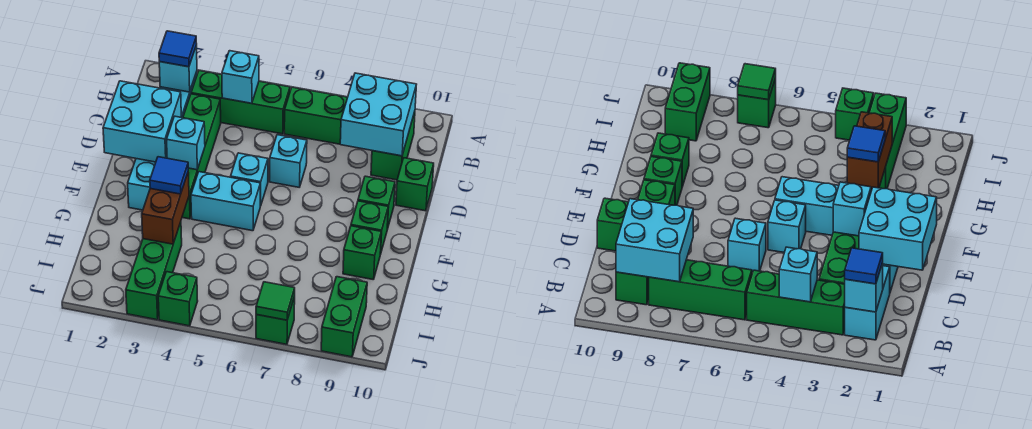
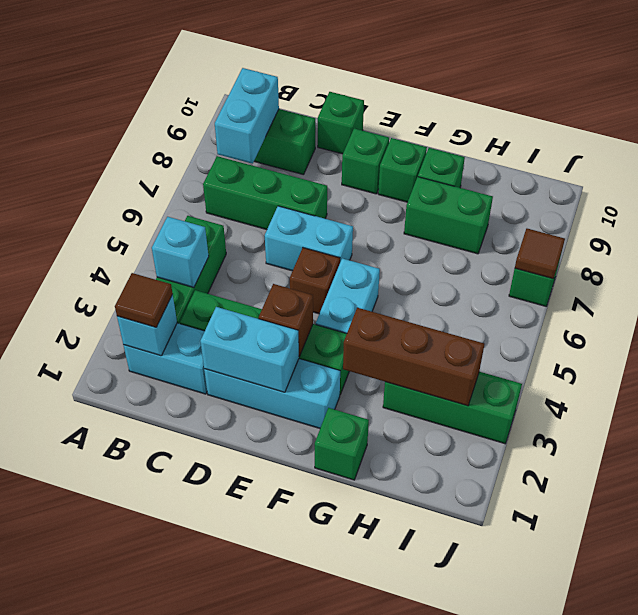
blue 1x1 tile [159,31,197,67] -> brown 1x1 tile [115,273,173,327]
green 1x3 brick [284,87,348,144] -> green 1x3 brick turned to [203,156,327,230]
cyan 2x2 brick [340,73,417,156] -> cyan 1x2 brick [215,68,279,164]
cyan 2x2 brick [103,81,181,162] -> cyan 1x2 brick [200,307,299,392]
cyan 1x1 brick [270,135,307,187] -> cyan 1x2 brick [265,206,353,271]
cyan 1x1 brick [167,116,205,170] -> brown 1x1 brick [259,284,313,357]
cyan 1x1 brick [231,153,268,206] -> brown 1x1 brick [290,248,340,314]
brown 1x2 brick [142,173,189,244] -> brown 1x3 brick [343,308,484,406]
blue 1x1 tile [150,157,188,194] -> none
green 1x2 brick [321,277,367,357] -> green 1x2 brick moved to [404,177,493,254]
green 1x1 brick [158,272,198,326] -> green 1x1 brick moved to [315,408,369,480]
green 1x1 tile [256,282,295,320] -> brown 1x1 tile [515,229,565,279]

